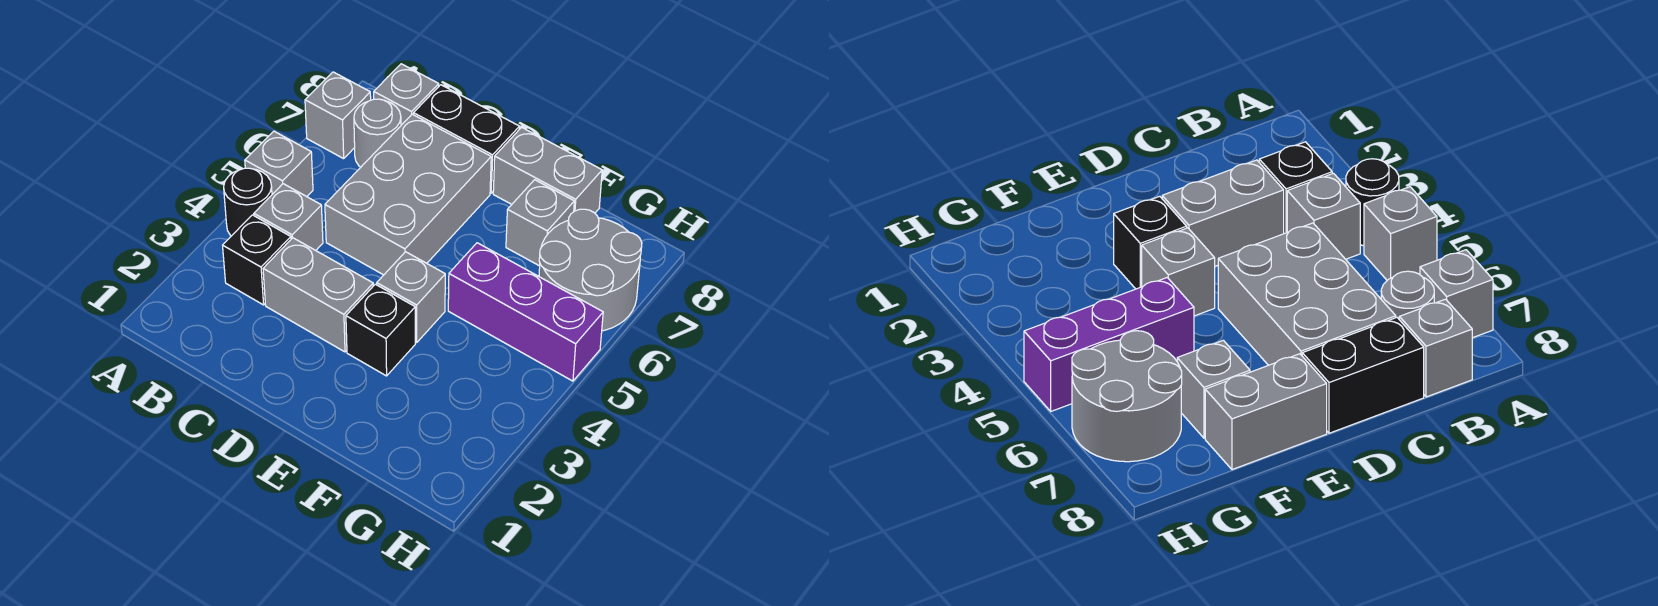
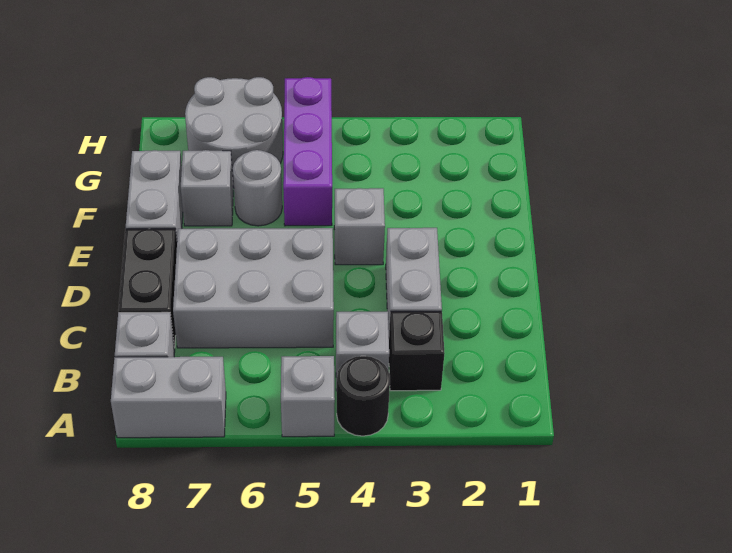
grey 1x1 brick [305,72,371,159] -> grey 1x2 brick [111,357,226,438]
grey 1x1 round brick [354,99,401,167] -> grey 1x1 round brick moved to [233,150,282,226]
black 1x1 brick [346,284,415,376] -> none

